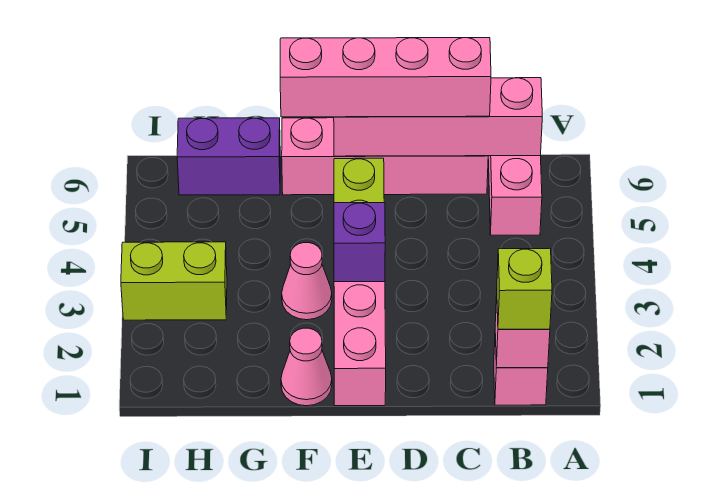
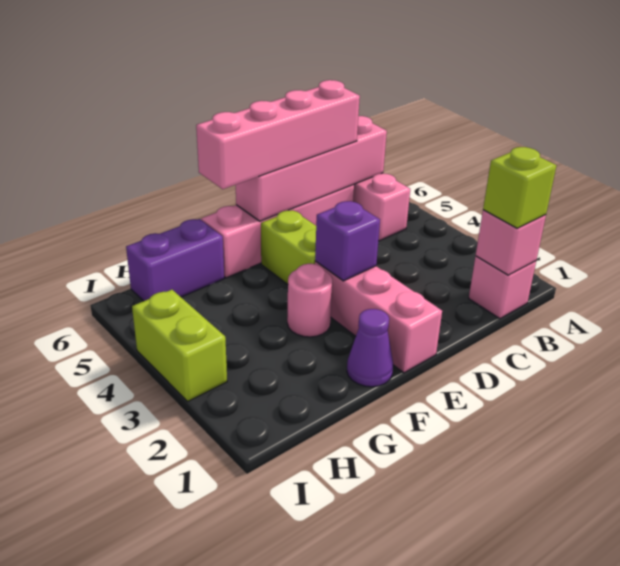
pink 1x1 cone [281,328,332,406] -> purple 1x1 cone [347,309,393,387]
pink 1x1 cone [282,243,332,320] -> pink 1x1 round brick [287,264,332,337]
lime 1x2 brick [121,242,227,320] -> lime 1x2 brick turned to [132,290,227,402]

